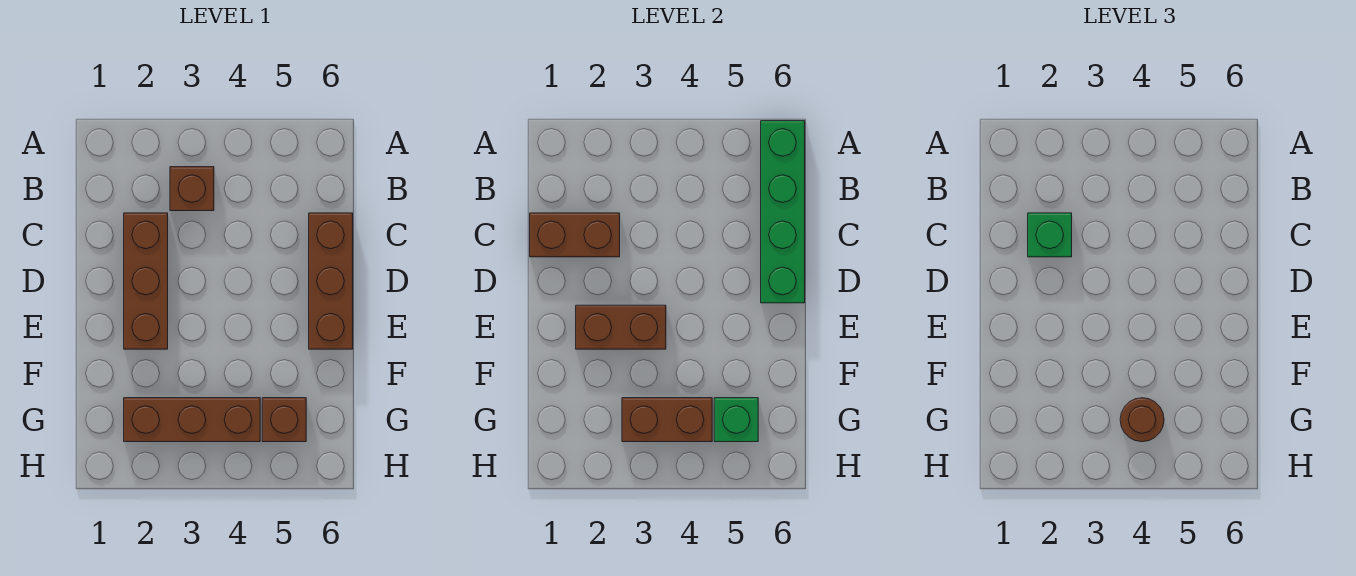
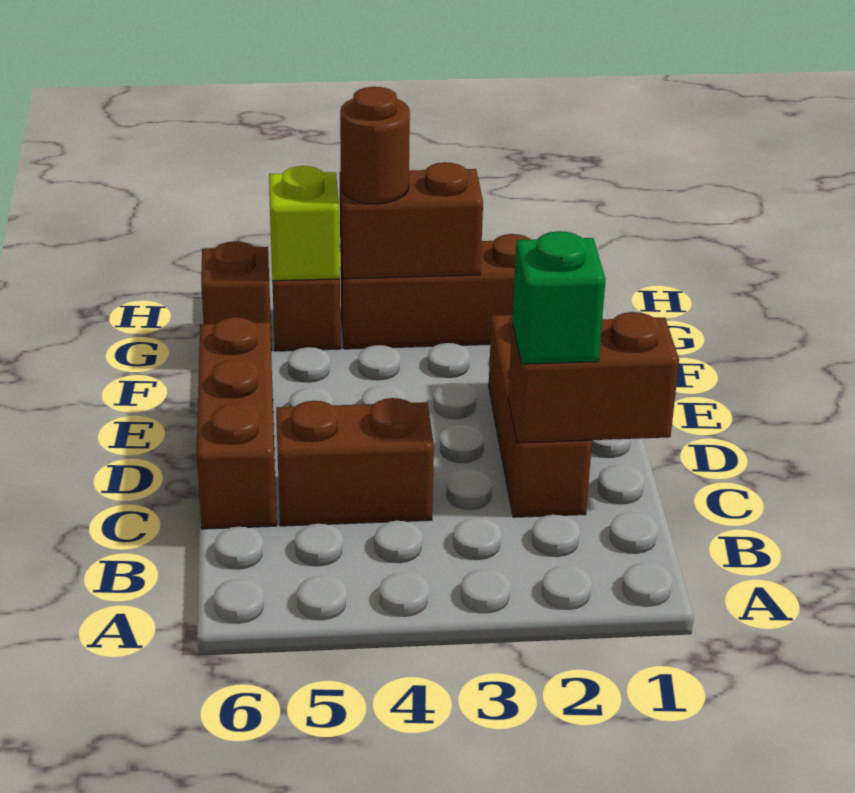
green 1x4 brick [761,121,805,303] -> none
brown 1x1 brick [170,167,214,211] -> brown 1x1 brick moved to [201,241,271,333]
brown 1x2 brick [576,305,666,349] -> brown 1x2 brick moved to [276,398,434,526]
green 1x1 brick [714,398,758,442] -> lime 1x1 brick [269,166,340,281]

